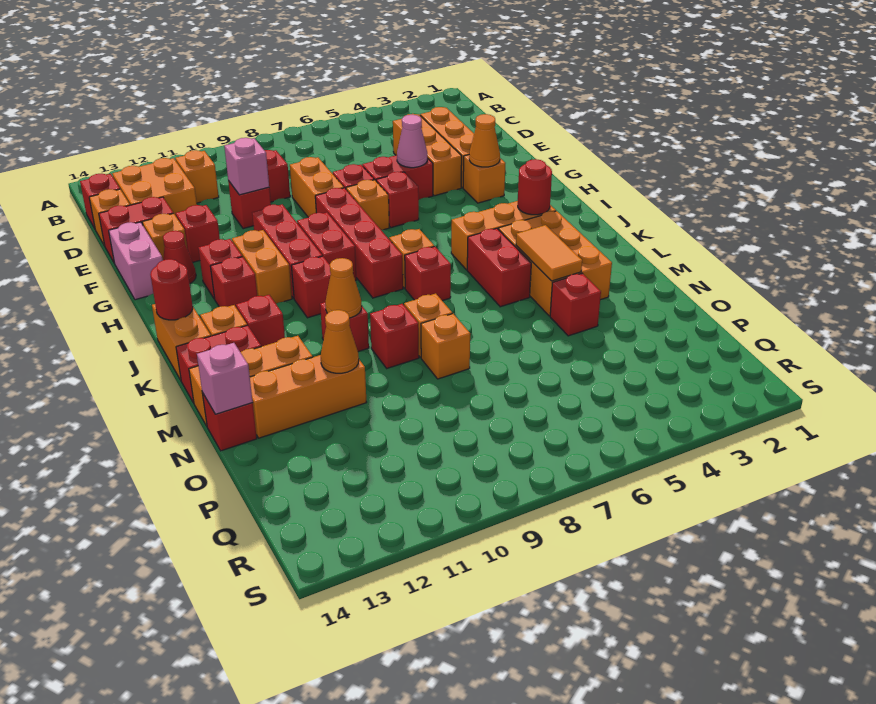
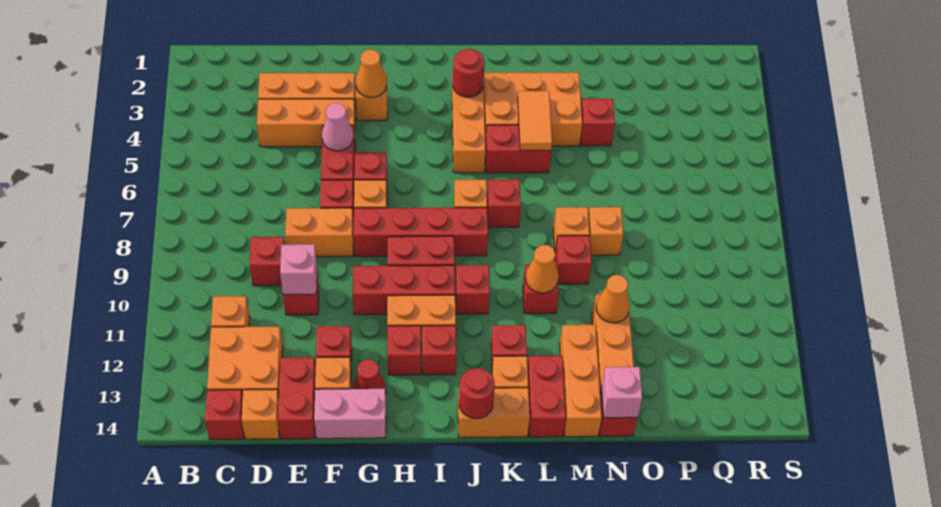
orange 1x2 tile [516,225,582,281] -> orange 1x2 tile turned to [518,91,552,150]

